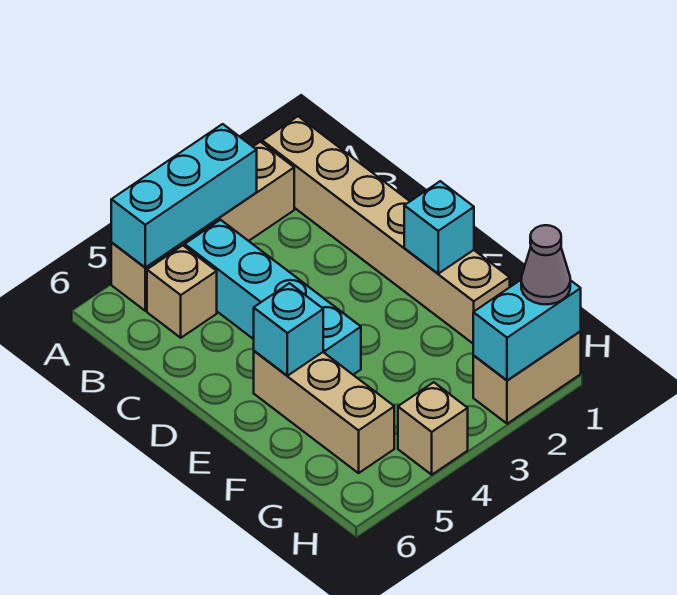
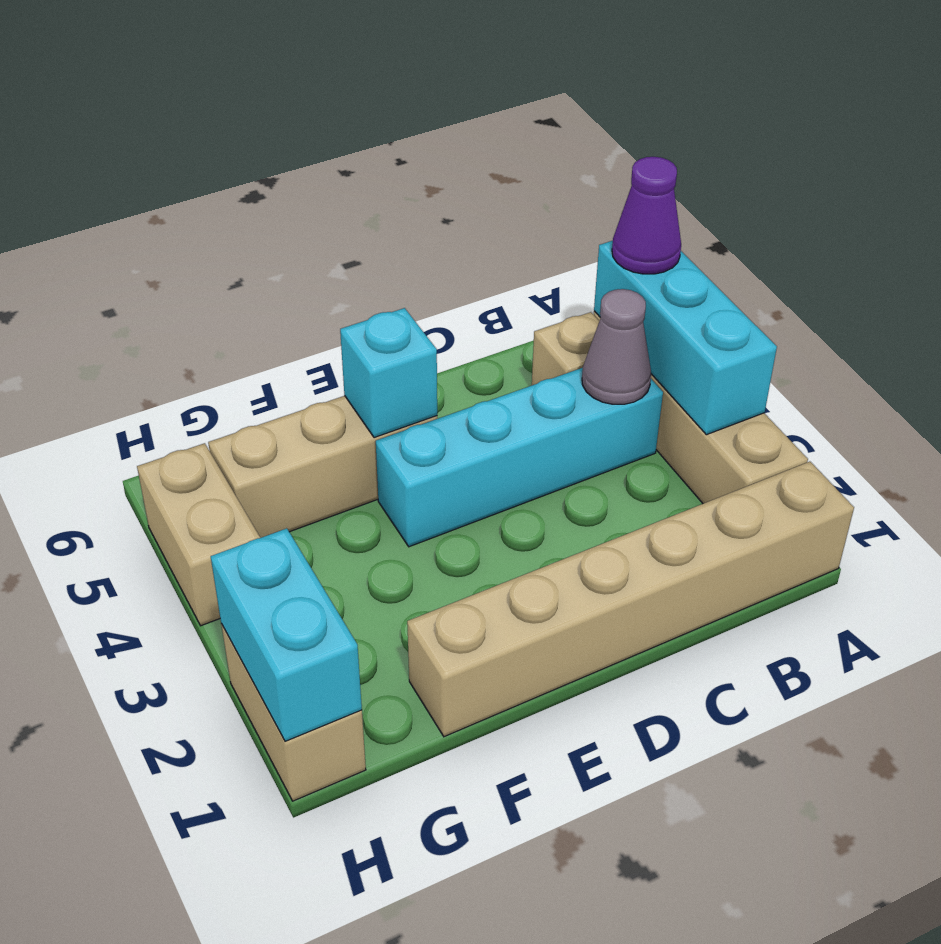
none -> purple 1x1 cone [612,157,681,274]
cyan 1x1 brick [404,181,474,274] -> none
grey 1x1 cone [521,225,570,304] -> grey 1x1 cone moved to [582,289,651,404]
tan 1x1 brick [398,382,468,475] -> tan 1x2 brick [137,443,260,626]

